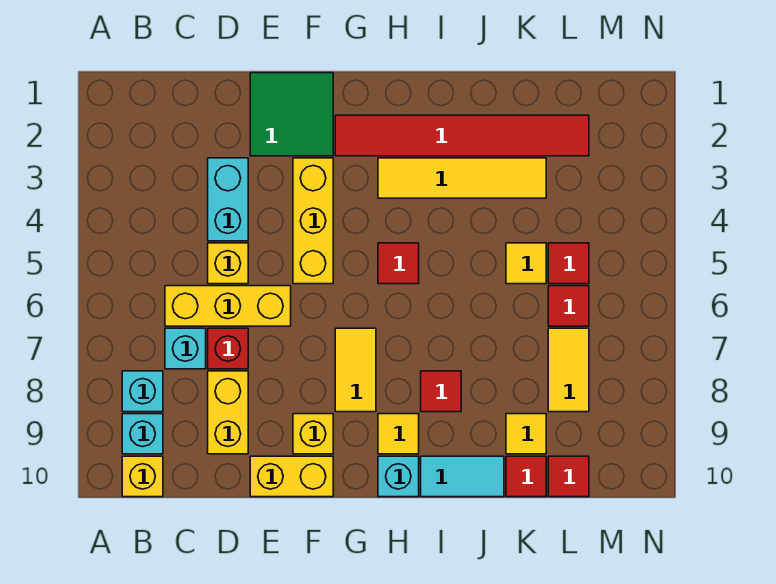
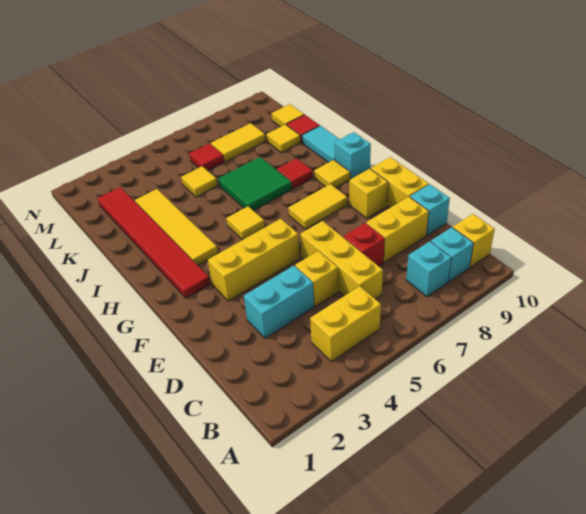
none -> yellow 1x2 brick [310,286,381,362]
cyan 1x1 brick [165,328,206,369] -> cyan 1x1 brick moved to [410,184,450,235]
green 2x2 tile [250,73,333,156] -> green 2x2 tile moved to [218,157,292,211]
red 1x1 tile [378,243,419,284] -> yellow 1x1 tile [226,206,265,240]
red 1x1 tile [548,243,589,284] -> none
red 1x1 tile [548,456,589,497] -> yellow 1x1 tile [272,104,304,127]

